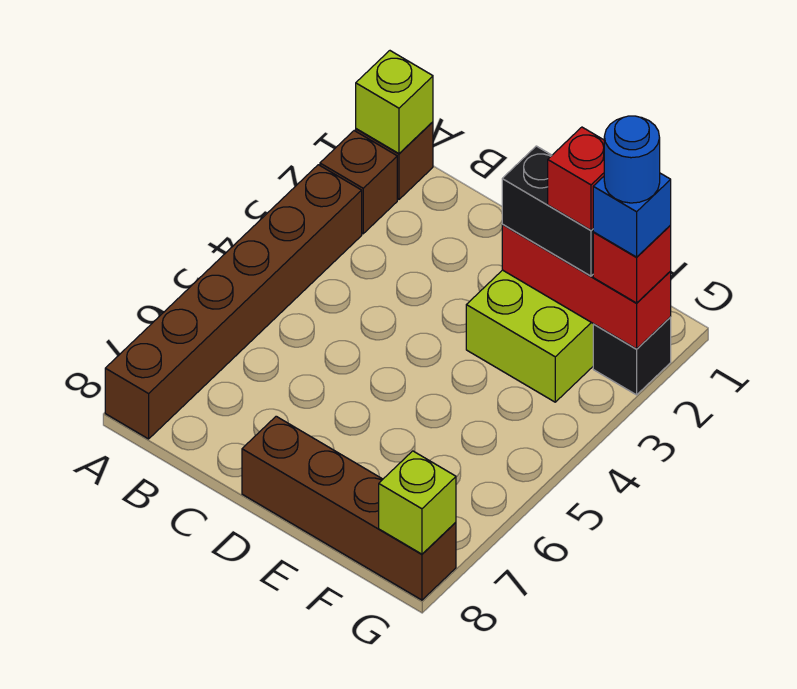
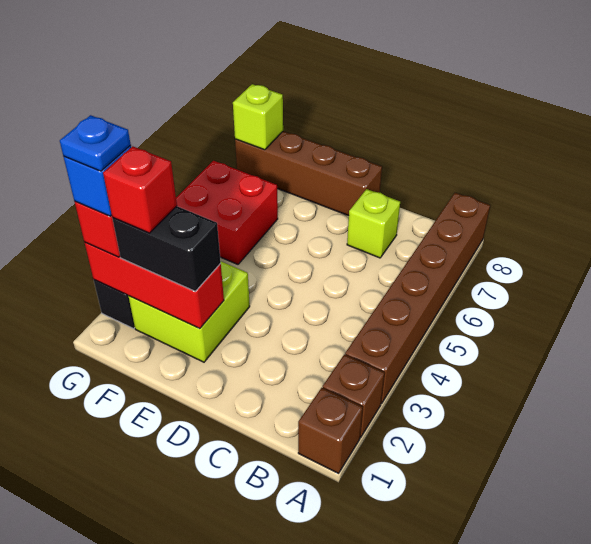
lime 1x1 brick [356,51,433,154] -> lime 1x1 brick moved to [347,189,400,258]
none -> red 2x2 brick [176,161,278,264]
blue 1x1 round brick [604,116,660,203] -> blue 1x1 plate [60,115,131,171]

